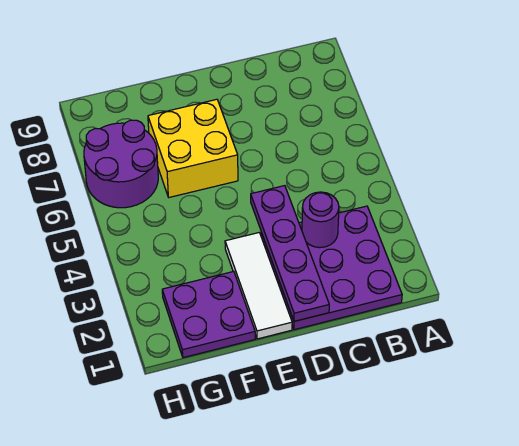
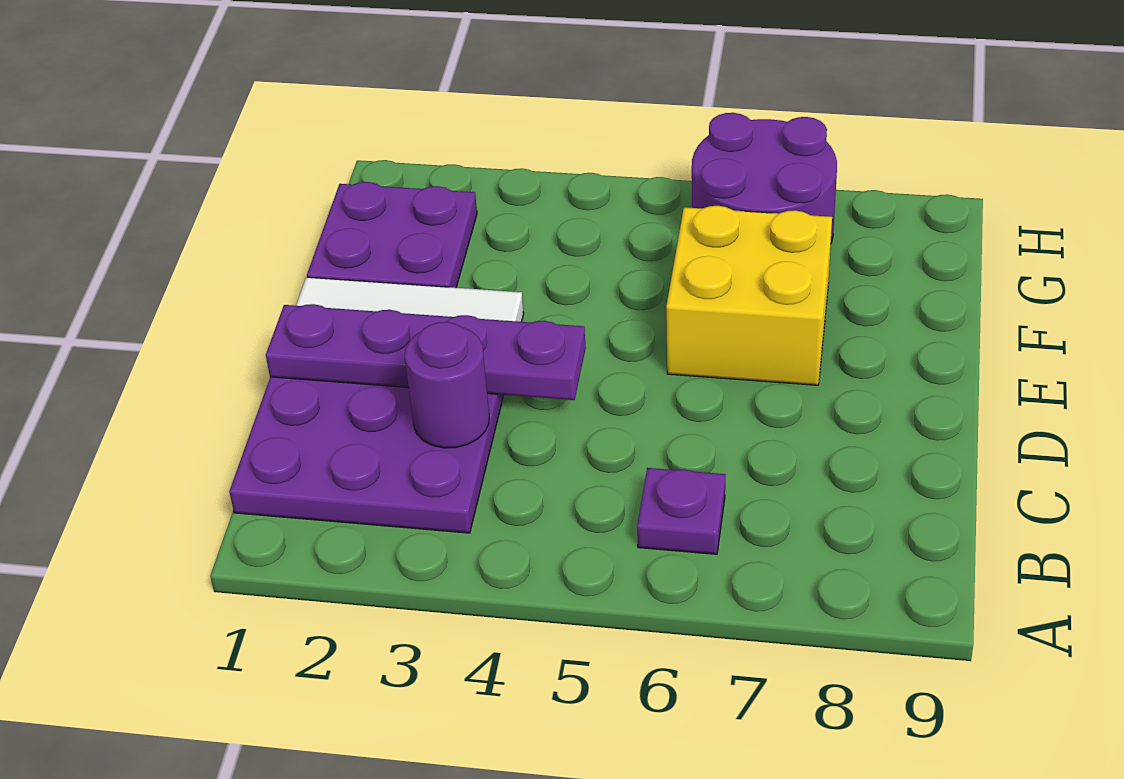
none -> purple 1x1 plate [637,468,725,554]

